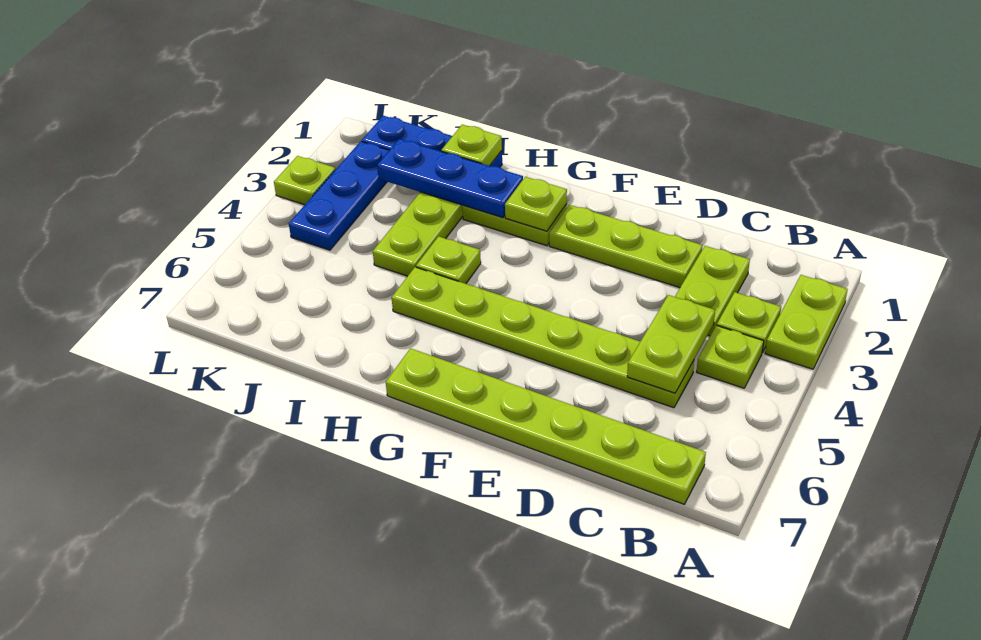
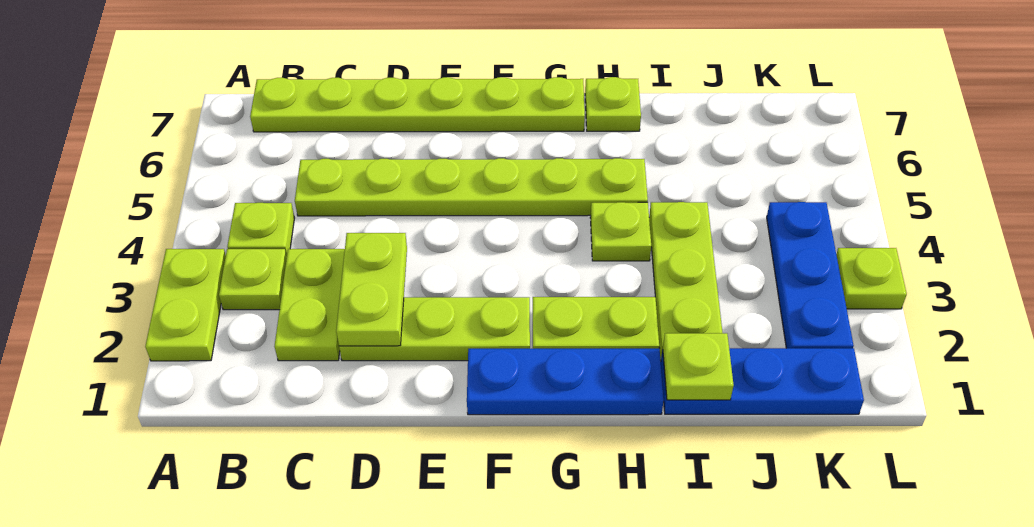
lime 1x2 plate [627,295,715,393] -> lime 1x2 plate moved to [336,233,407,346]
lime 1x1 plate [505,177,567,231] -> lime 1x1 plate moved to [585,77,641,131]
blue 1x3 plate [377,139,523,218] -> blue 1x3 plate moved to [467,349,664,415]

